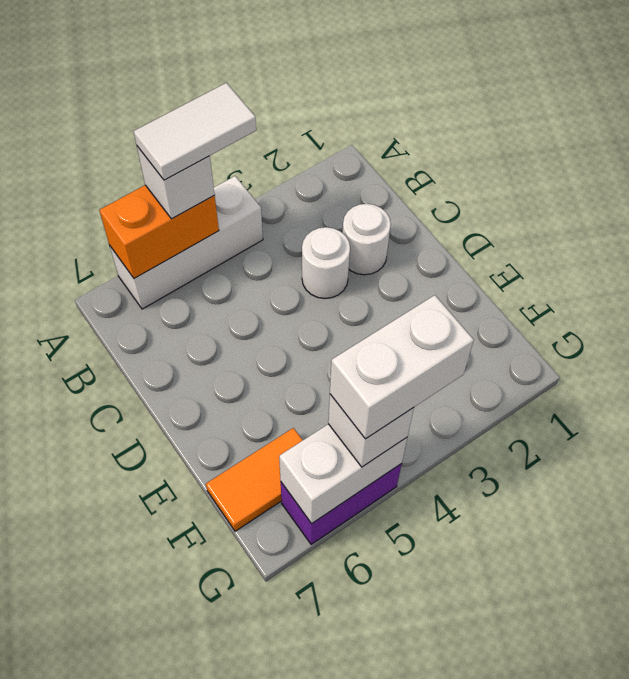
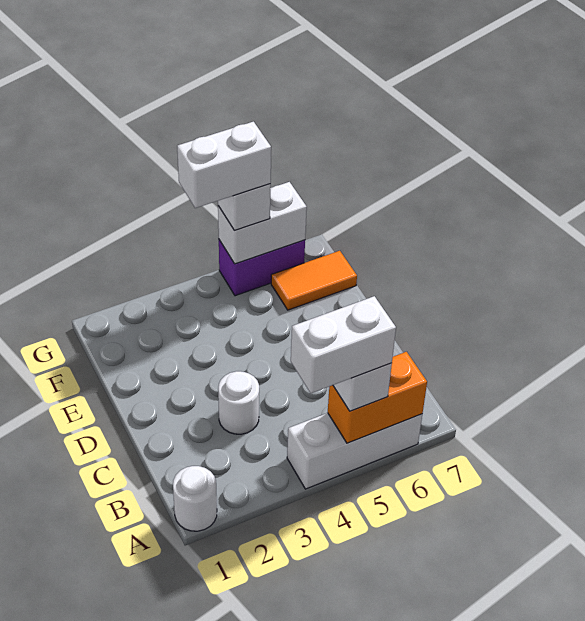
white 1x2 tile [134,83,256,180] -> white 1x2 brick [291,296,396,393]
white 1x1 round brick [343,204,391,275] -> white 1x1 round brick moved to [173,466,217,531]

